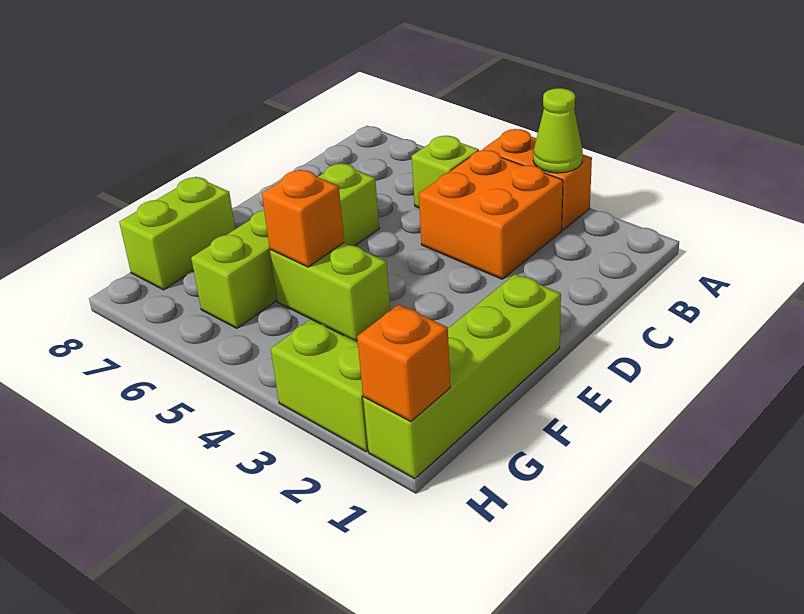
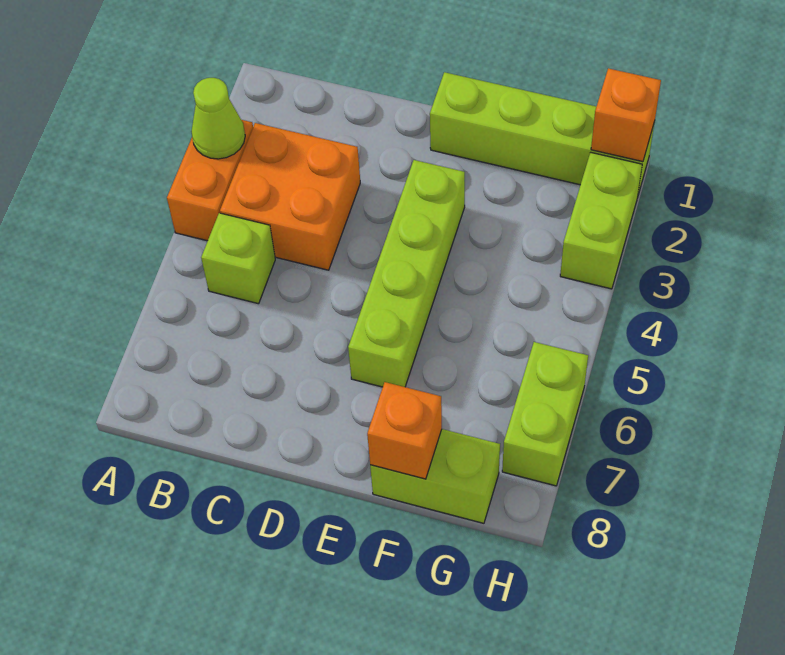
lime 1x4 brick [191,164,379,328] -> lime 1x4 brick turned to [348,160,465,387]
lime 1x2 brick [270,243,390,341] -> lime 1x2 brick moved to [502,342,588,486]
orange 1x1 brick [262,170,344,267] -> orange 1x1 brick moved to [367,382,442,479]

